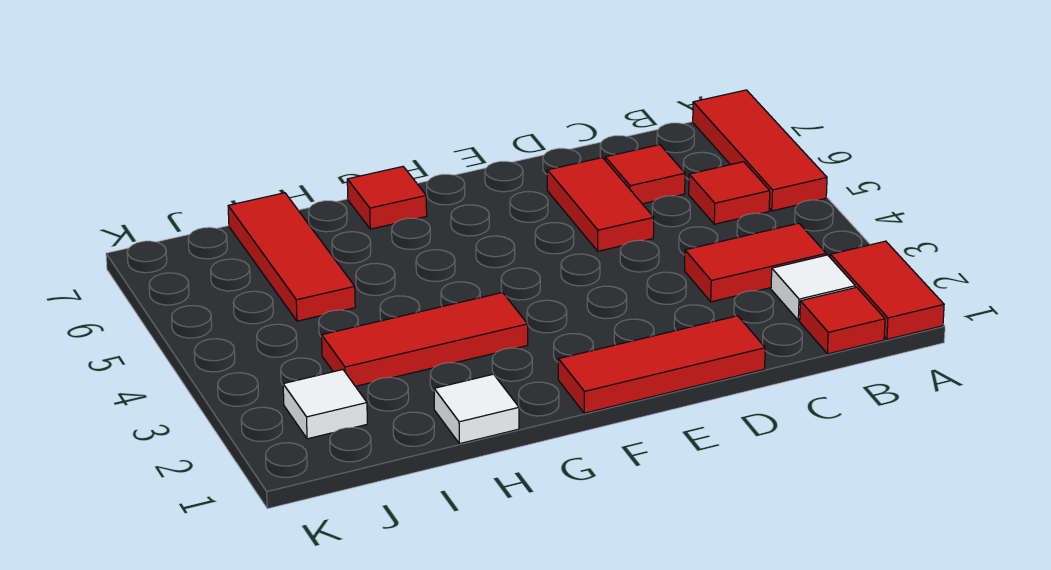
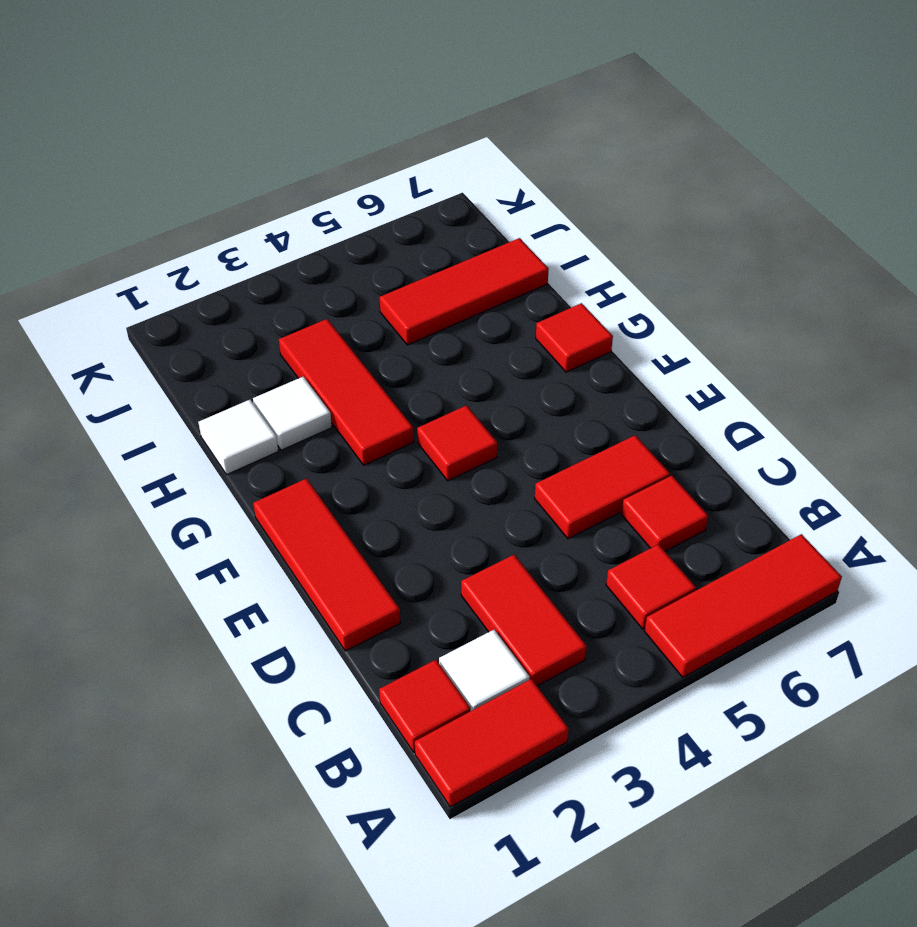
none -> red 1x1 tile [417,405,497,481]
white 1x1 tile [283,370,367,439] -> white 1x1 tile moved to [253,377,332,450]

